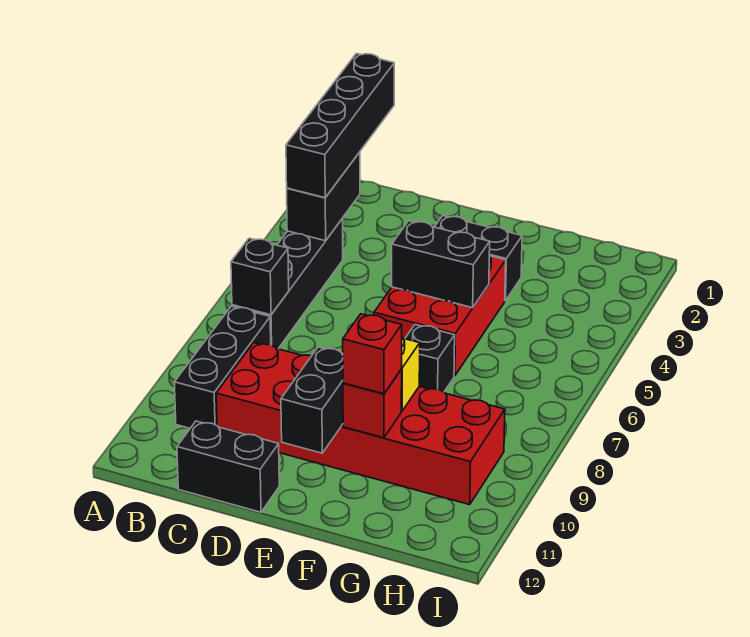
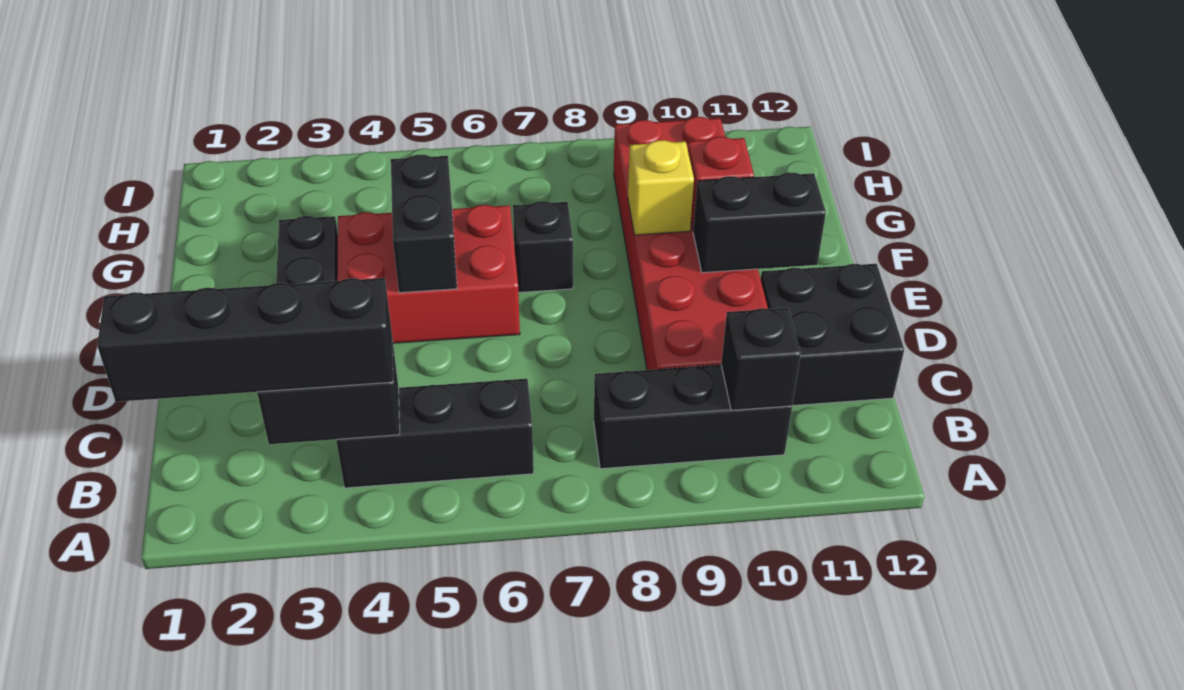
black 1x4 brick [232,219,343,349] -> black 1x3 brick [336,379,534,488]
black 1x1 brick [231,238,289,315] -> black 1x1 brick moved to [721,308,801,410]
black 1x2 brick [177,421,279,512] -> black 2x2 brick [761,264,904,406]
red 1x1 brick [343,314,402,394] -> none

